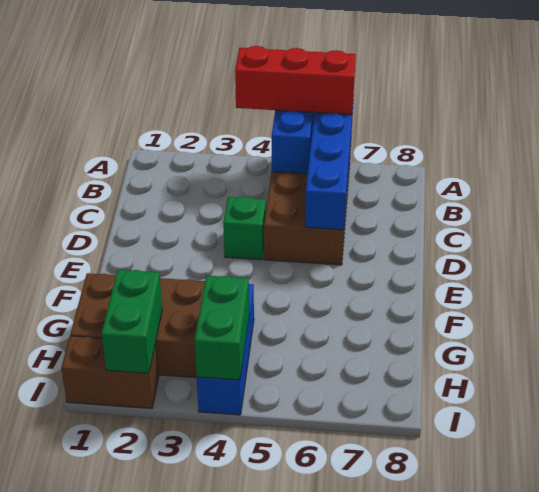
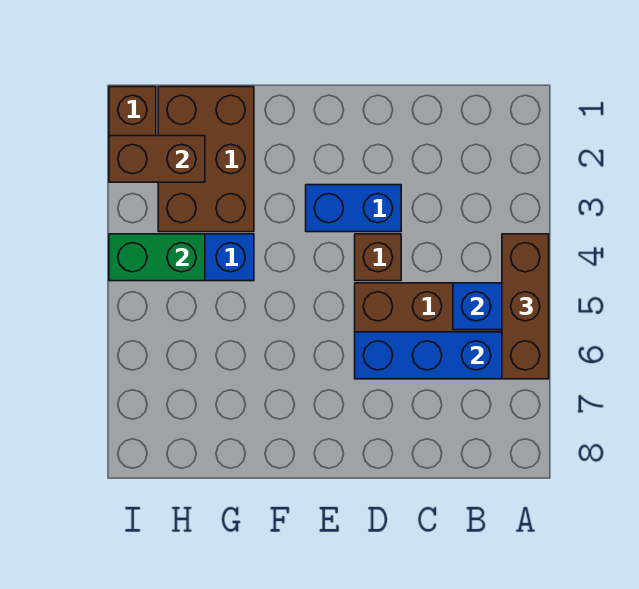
red 1x3 brick [235,46,356,115] -> brown 1x3 brick [502,234,549,379]
none -> blue 1x2 brick [306,185,401,232]
green 1x1 brick [223,196,266,260] -> brown 1x1 brick [355,234,401,281]
green 1x2 brick [102,270,162,373] -> brown 1x2 brick [109,136,205,182]

